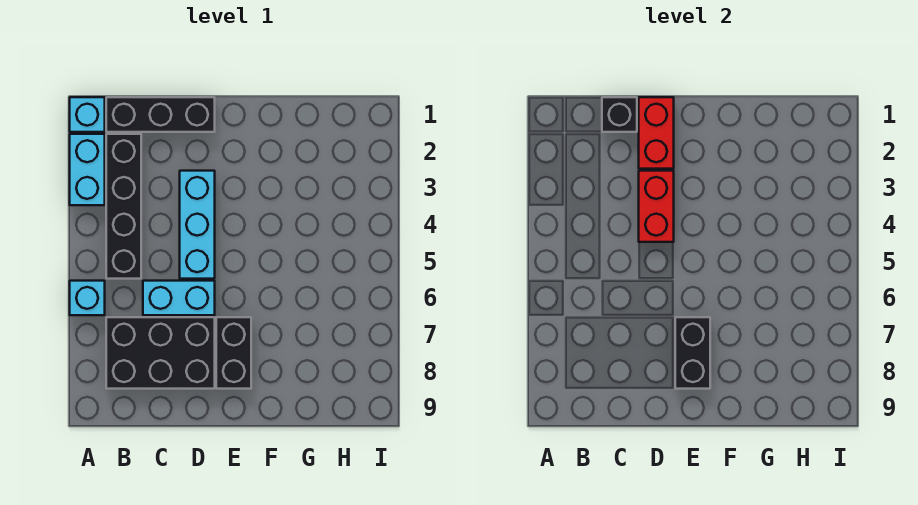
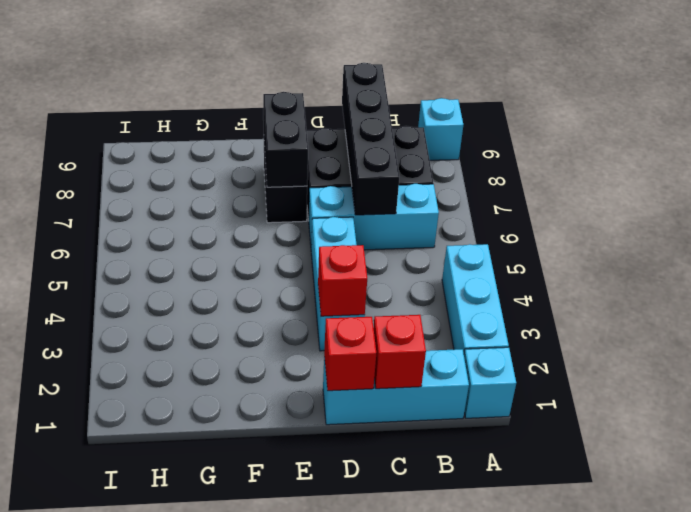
cyan 1x2 brick [70,134,105,205] -> cyan 1x3 brick [442,244,509,353]
cyan 1x1 brick [70,281,105,315] -> cyan 1x1 brick moved to [418,98,463,160]
black 1x3 brick [106,97,215,132] -> cyan 1x3 brick [323,349,469,425]
black 1x4 brick [106,134,141,279] -> black 1x4 brick moved to [342,63,399,215]
black 1x1 brick [602,97,637,132] -> red 1x1 brick [373,315,426,389]
cyan 1x2 brick [143,281,215,315] -> cyan 1x3 brick [309,184,439,250]
red 1x2 brick [639,97,674,169] -> red 1x1 brick [324,317,376,391]
red 1x2 brick [639,171,674,242] -> red 1x1 brick [318,245,367,316]

